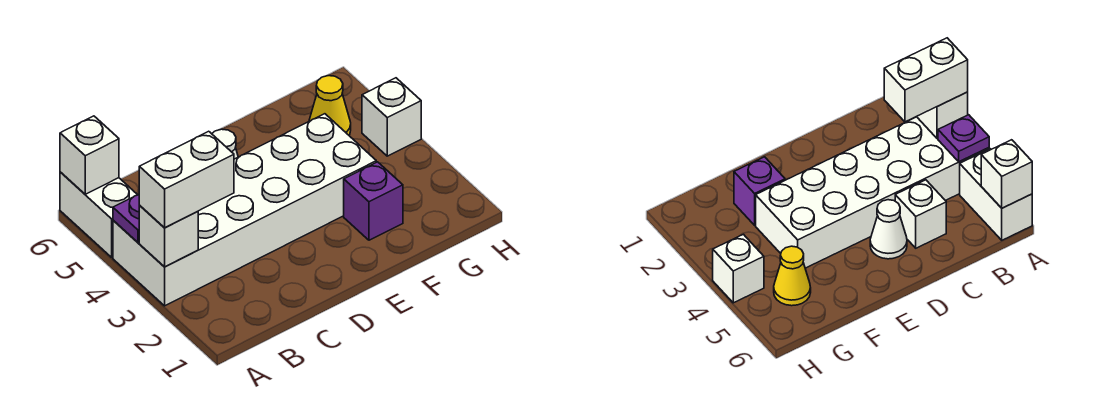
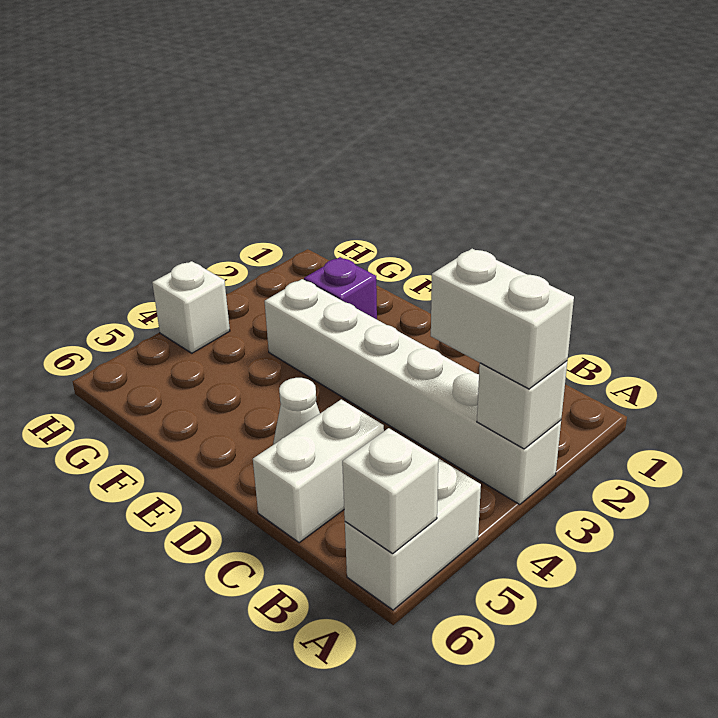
white 2x6 brick [113,114,376,306] -> white 1x6 brick [265,279,561,504]
purple 1x1 plate [113,194,140,243] -> none
white 1x1 brick [895,180,946,248] -> white 1x2 brick [253,399,384,543]
yellow 1x1 cone [309,76,351,135] -> none

